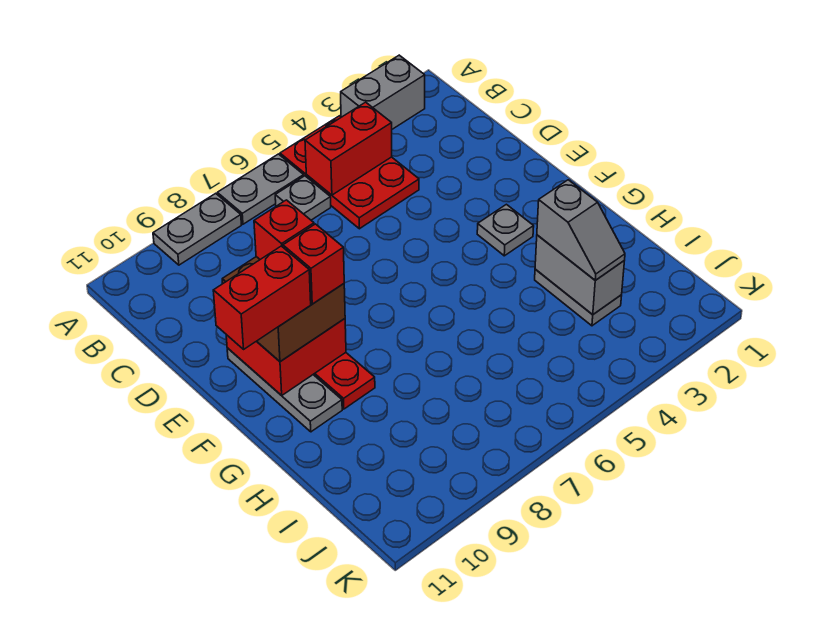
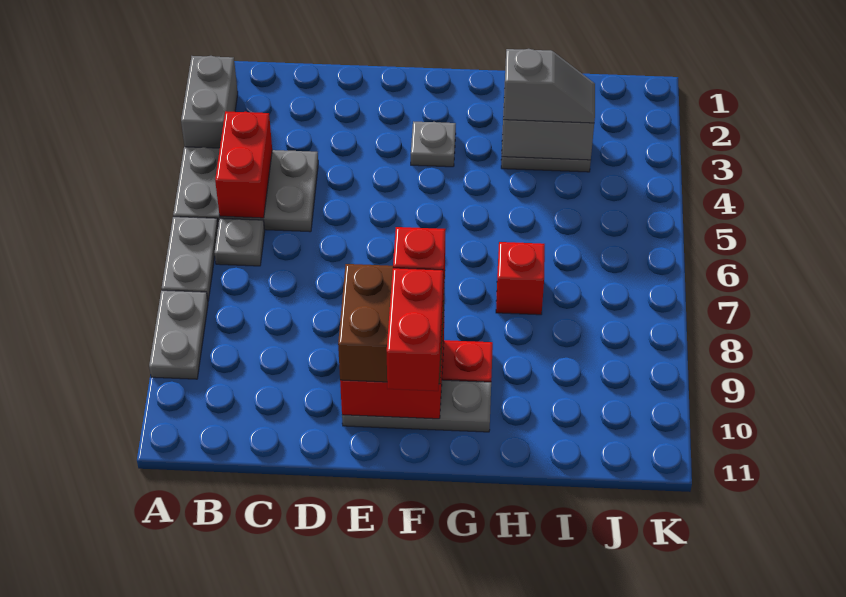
red 2x3 plate [280,116,419,229] -> grey 2x3 plate [173,147,318,232]
red 1x1 brick [254,200,314,259] -> red 1x1 brick moved to [496,242,545,315]

